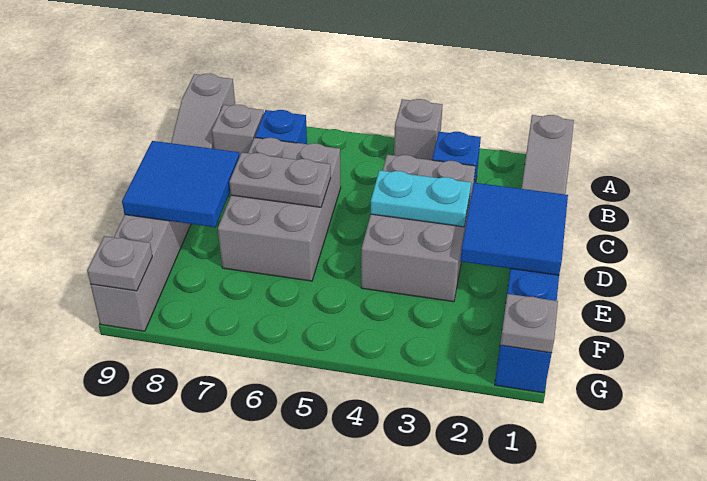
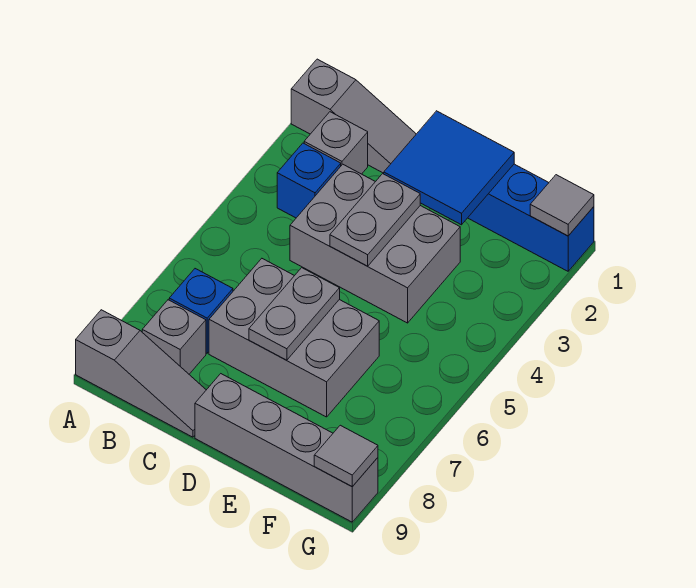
grey 1x1 brick [394,99,443,160] -> grey 1x1 brick moved to [304,112,368,174]
cyan 1x2 plate [371,170,471,227] -> grey 1x2 plate [330,174,420,266]
blue 2x2 tile [122,141,240,227] -> none
grey 1x1 plate [500,294,558,353] -> grey 1x1 tile [530,175,594,236]
grey 1x1 plate [87,236,152,291] -> grey 1x1 tile [314,425,378,487]

